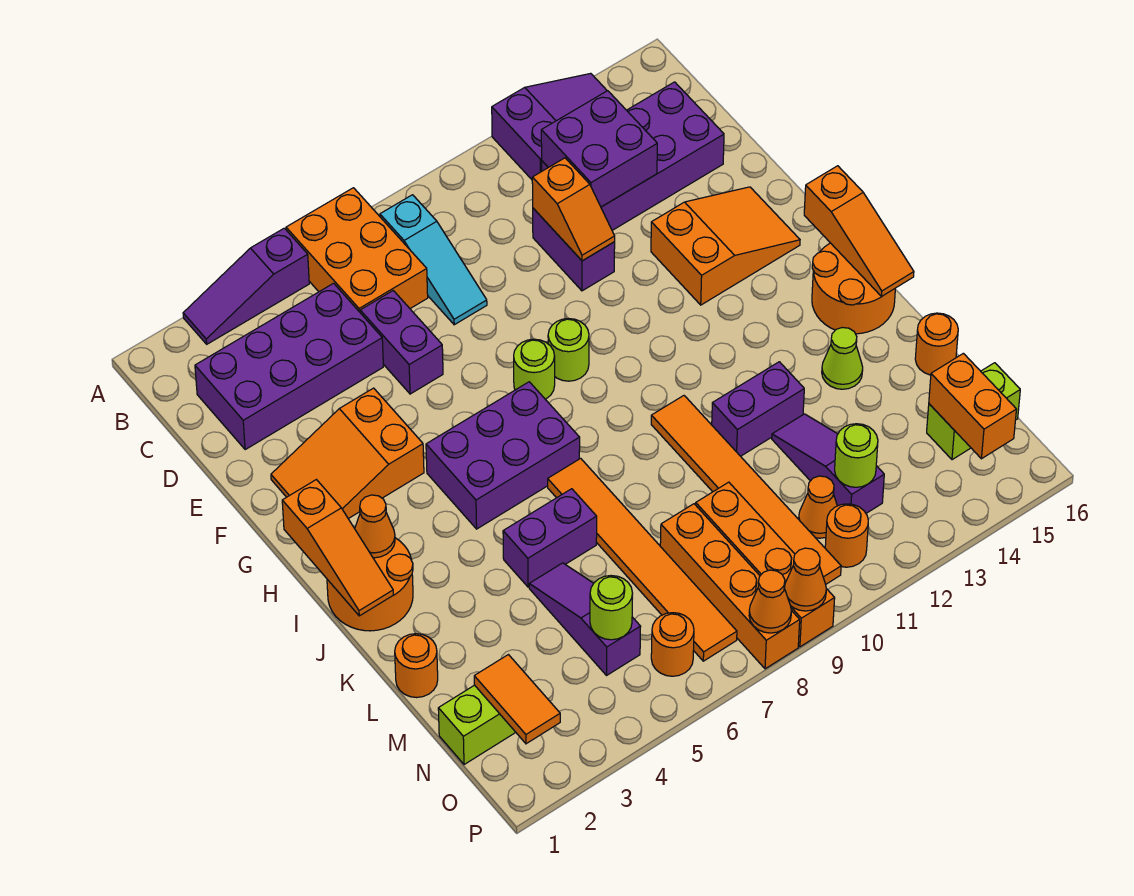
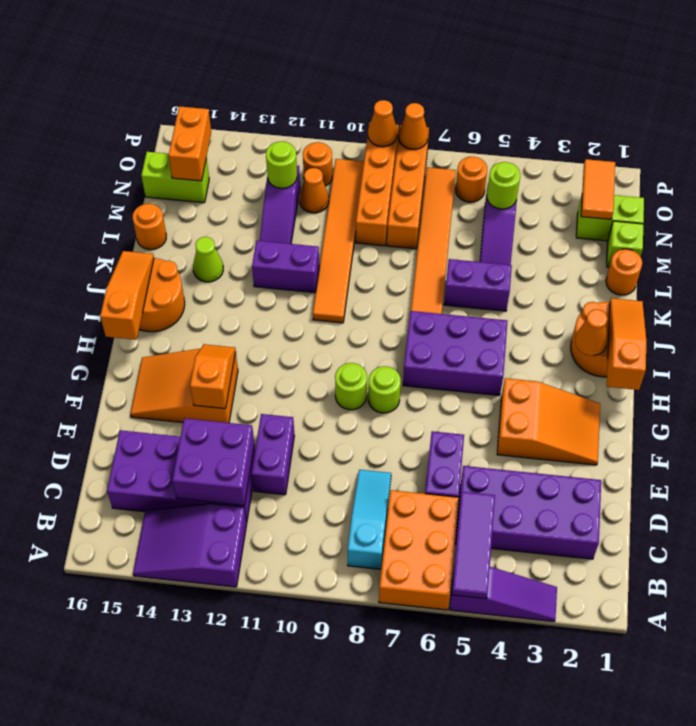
none -> purple 1x3 tile [452,492,495,599]
orange 1x2 slope [532,158,615,261] -> orange 1x2 slope moved to [190,344,236,409]
none -> lime 1x1 brick [607,221,643,267]

